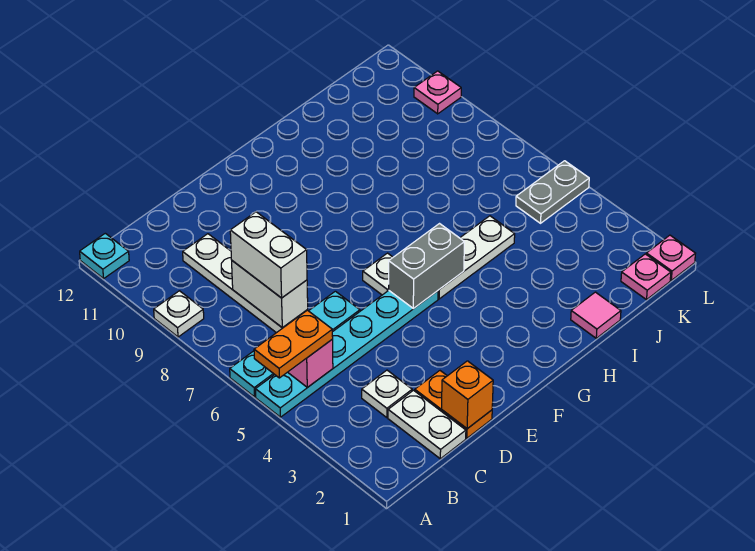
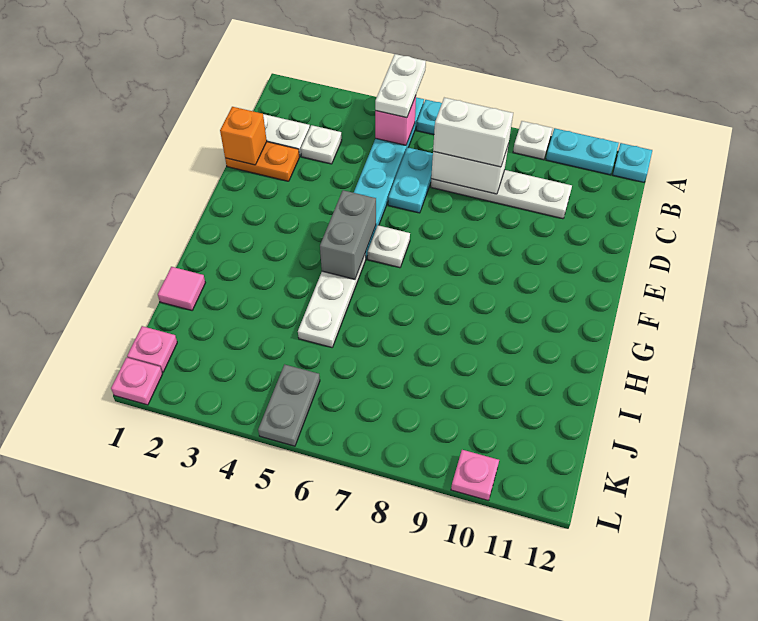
orange 1x2 plate [254,310,333,378] -> white 1x2 plate [375,54,426,118]
none -> cyan 1x2 plate [546,128,619,175]

